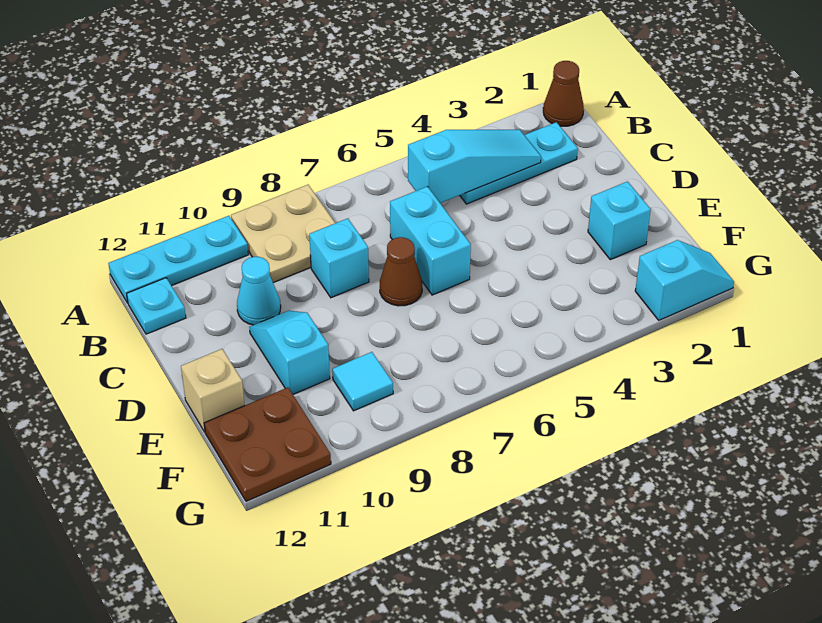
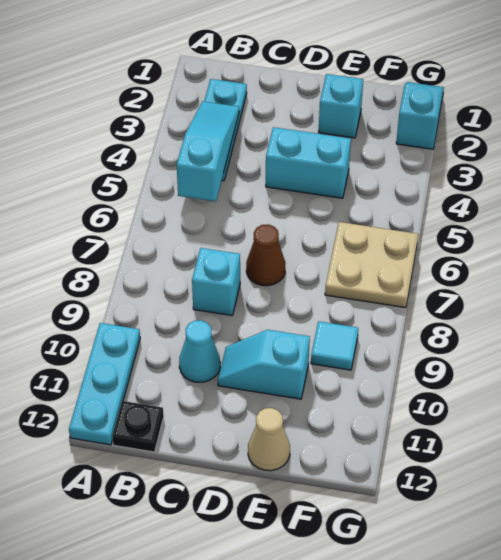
brown 1x1 cone [543,61,584,126] -> none
tan 2x2 plate [231,185,335,283] -> tan 2x2 plate moved to [325,222,418,308]
cyan 1x1 plate [127,278,186,334] -> black 1x1 plate [112,401,164,452]
cyan 1x2 brick [390,187,471,295] -> cyan 1x2 brick moved to [266,127,351,198]
tan 1x1 brick [181,349,245,432] -> tan 1x1 cone [248,408,290,471]
brown 2x2 plate [204,388,331,501] -> none

